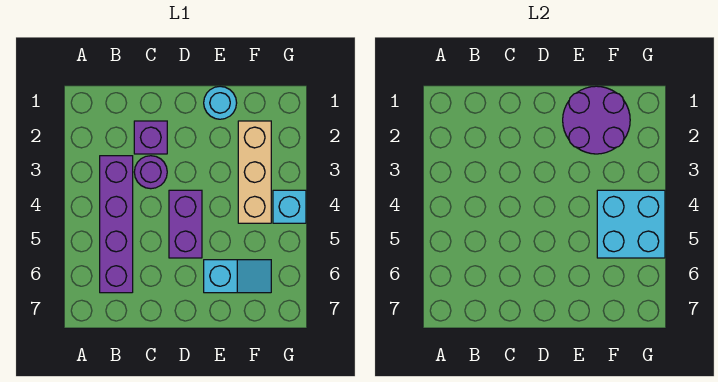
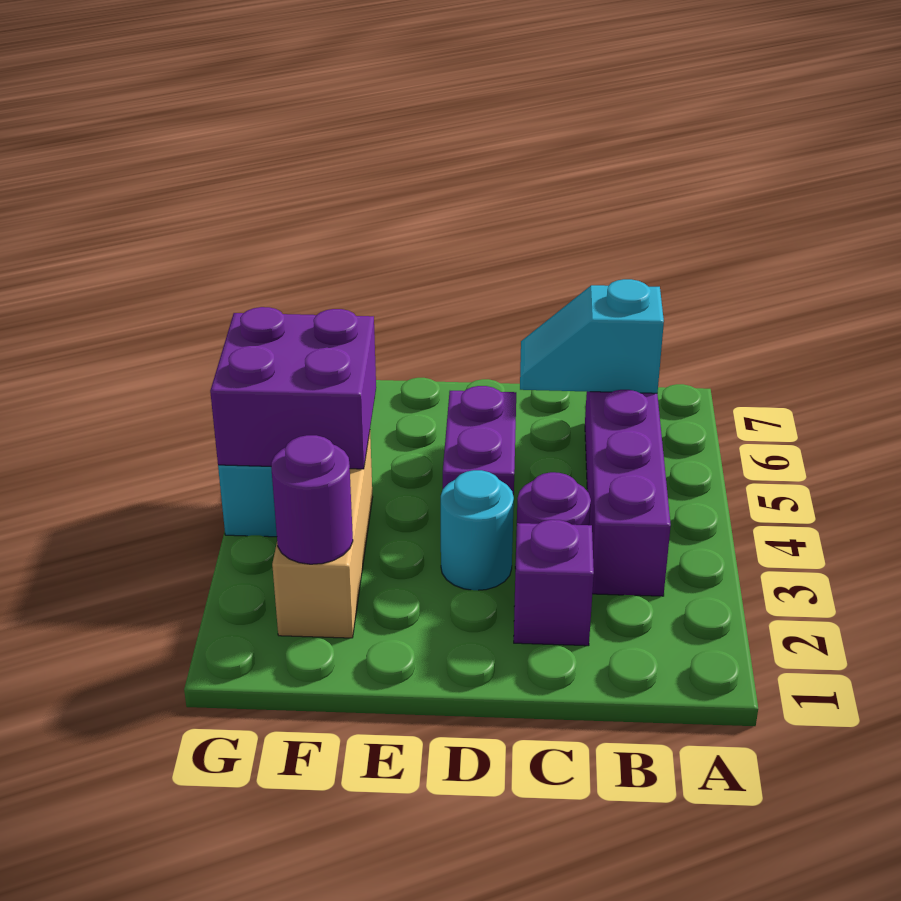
cyan 1x1 round brick [204,86,237,119] -> cyan 1x1 round brick moved to [441,470,514,590]
purple 2x2 round brick [563,86,630,154] -> purple 1x1 round brick [271,435,353,564]
cyan 1x2 slope [204,260,271,293] -> cyan 1x2 slope moved to [520,279,664,393]
cyan 2x2 brick [597,190,665,258] -> purple 2x2 brick [210,307,376,469]

